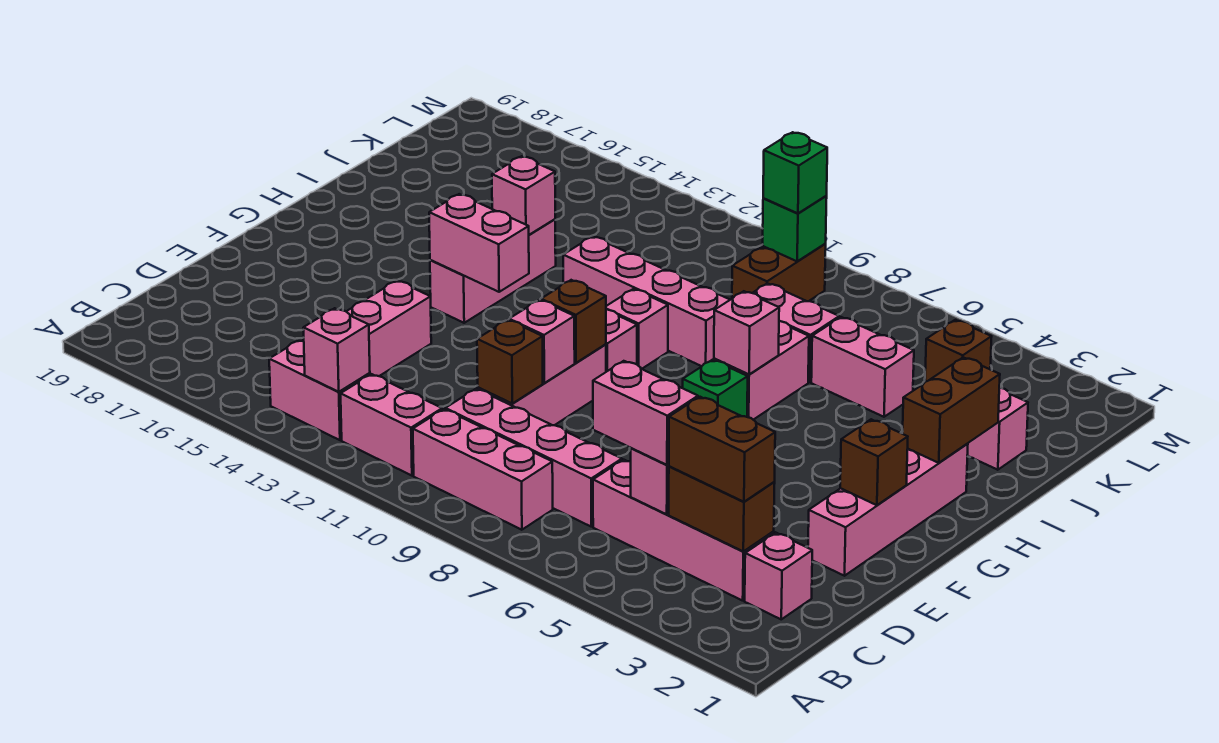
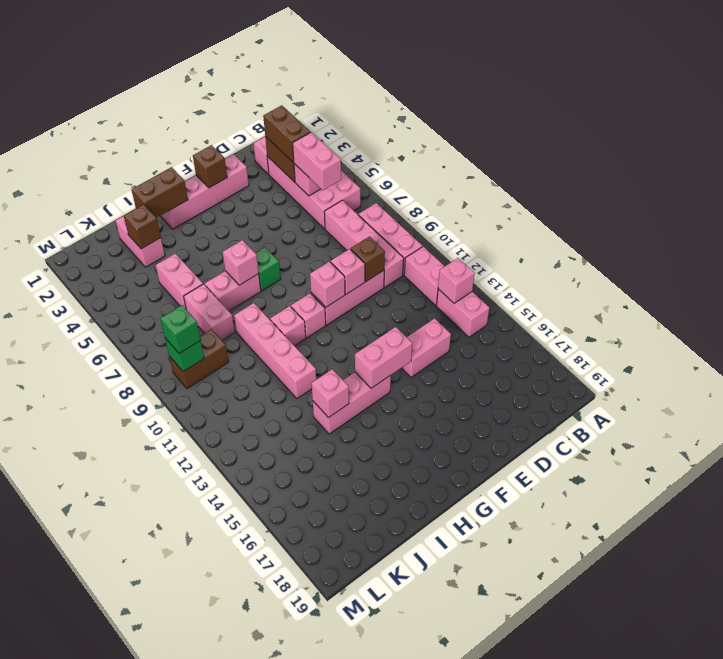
pink 1x4 brick [593,460,774,601] -> pink 2x4 brick [267,156,360,229]
brown 1x1 brick [541,280,606,363] -> pink 1x1 brick [310,262,345,307]
pink 1x2 brick [429,194,529,292] -> pink 1x2 brick turned to [355,327,412,388]

